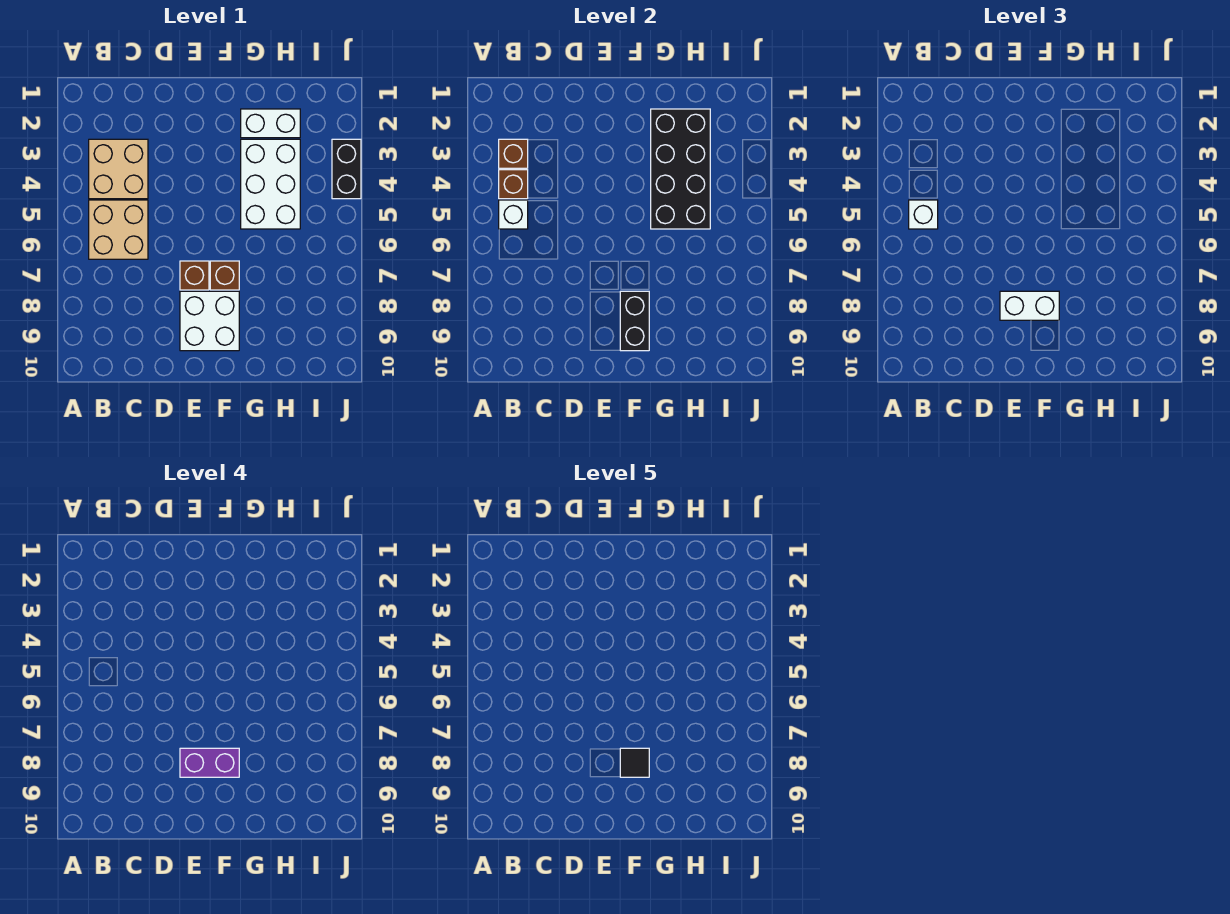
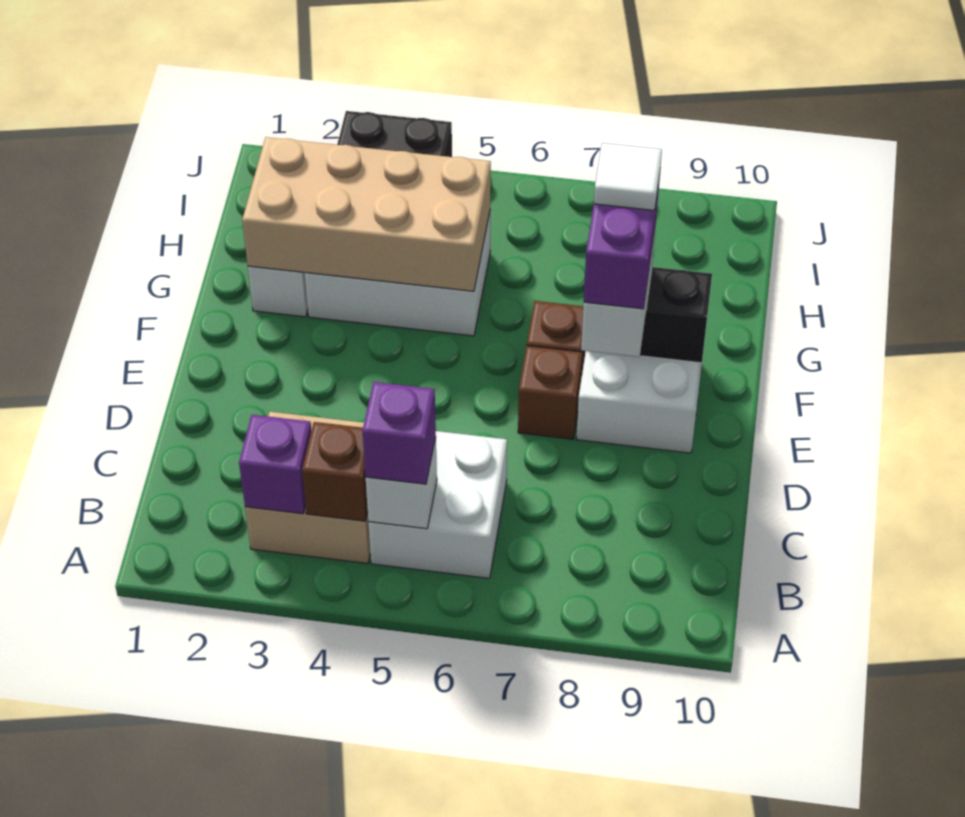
brown 1x1 brick [499,139,528,168] -> purple 1x1 brick [239,415,311,514]
tan 2x2 brick [89,200,148,259] -> white 2x2 brick [368,431,507,578]
white 1x1 brick [909,200,938,229] -> purple 1x1 brick [362,382,436,484]
black 1x1 tile [620,748,649,777] -> white 1x1 tile [594,143,662,210]
black 2x4 brick [651,109,710,229] -> tan 2x4 brick [242,137,491,291]

